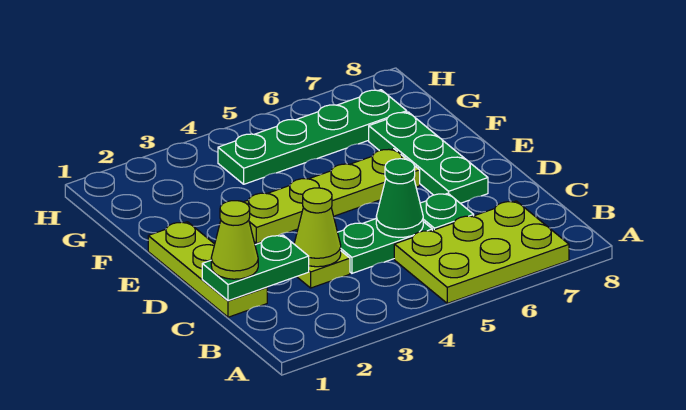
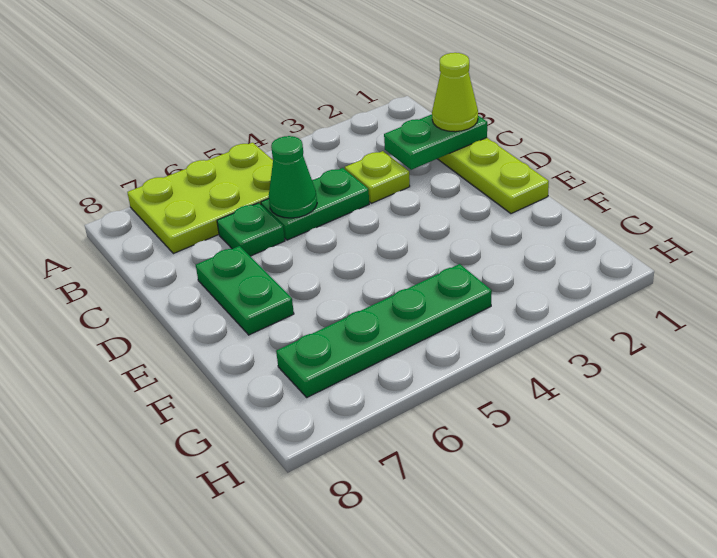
lime 1x1 cone [294,188,341,267] -> none
green 1x3 plate [369,112,488,203] -> green 1x2 plate [196,246,294,335]
lime 1x4 plate [244,149,420,244] -> none

